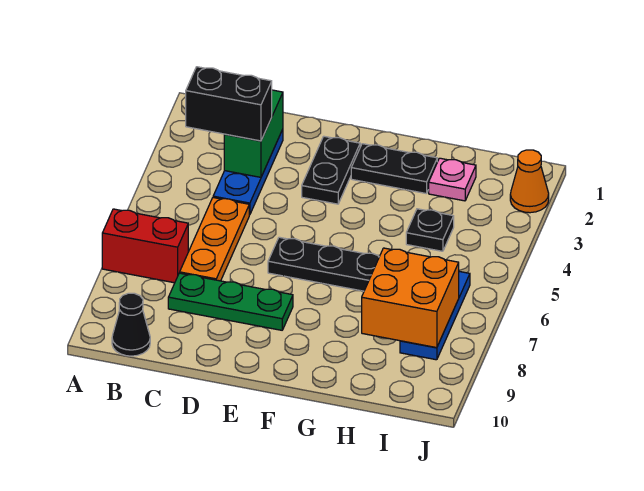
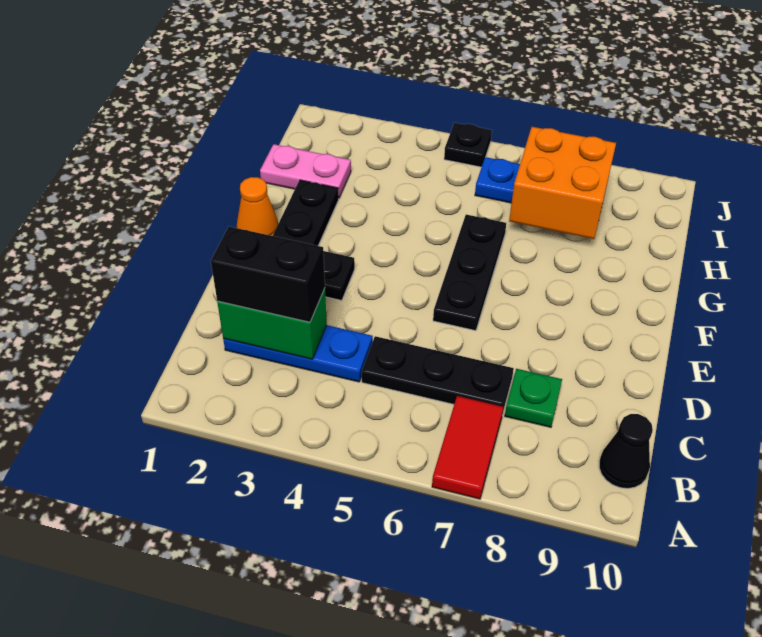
red 1x2 brick [102,209,188,283] -> red 1x2 tile [432,396,503,499]
black 1x2 brick [186,67,272,141] -> black 1x2 brick turned to [211,227,325,322]
orange 1x3 plate [180,198,249,281] -> black 1x3 plate [362,336,514,411]
green 1x3 plate [168,273,293,330] -> green 1x1 plate [505,369,562,427]
pink 1x1 plate [429,158,476,201] -> pink 1x2 plate [260,144,351,198]
black 1x1 plate [406,209,454,251] -> black 1x1 plate moved to [444,123,492,167]
orange 1x1 cone [510,150,549,213] -> orange 1x1 cone moved to [237,177,278,236]

